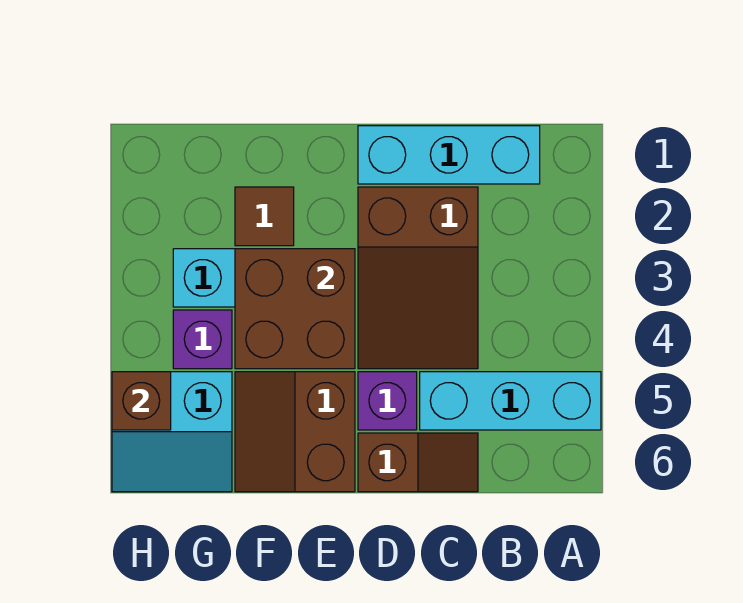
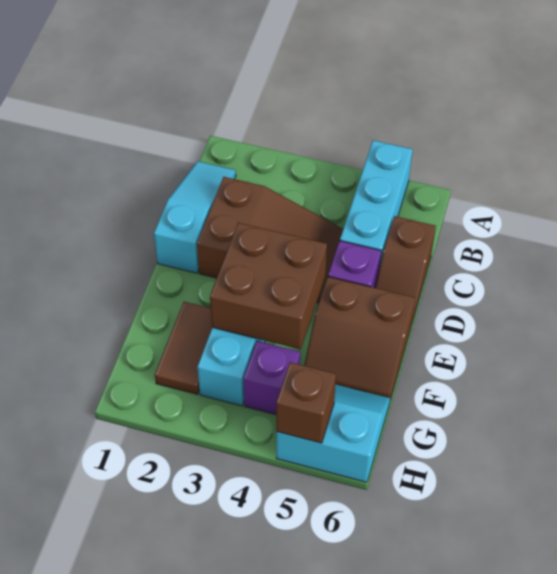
cyan 1x3 brick [358,126,540,184] -> cyan 1x3 slope [154,161,236,273]
brown 1x2 slope [358,433,478,492] -> brown 1x2 slope turned to [375,216,436,322]
brown 1x1 tile [235,187,294,246] -> brown 1x2 tile [155,302,212,394]
cyan 2x2 slope [112,372,232,492] -> cyan 2x2 slope turned to [276,384,390,482]

